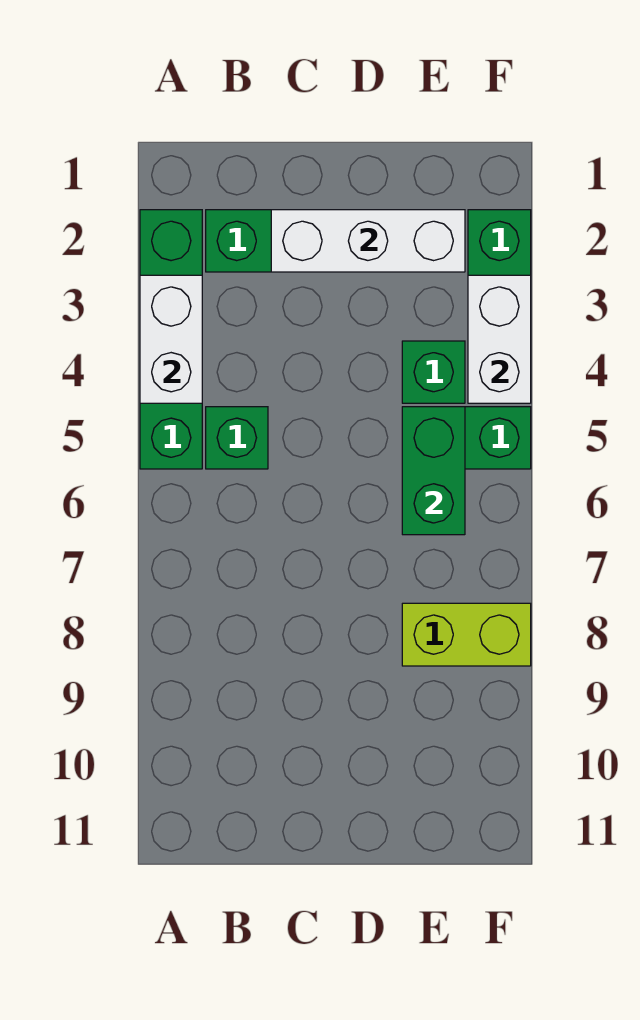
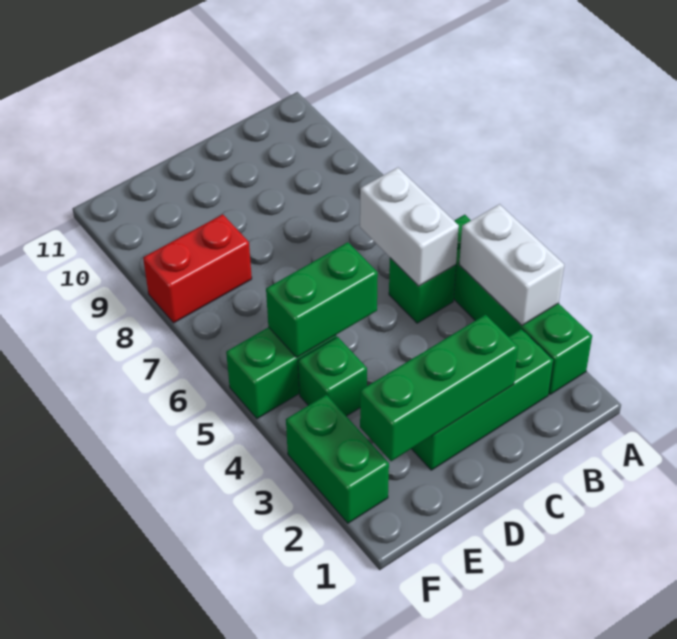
white 1x3 brick [271,210,465,272] -> green 1x3 brick [360,315,518,461]
green 1x2 brick [402,407,465,535] -> green 1x2 brick turned to [266,242,378,358]
lime 1x2 brick [402,603,531,666] -> red 1x2 brick [143,214,252,323]
white 1x2 brick [468,275,531,403] -> white 1x2 brick moved to [360,168,459,286]

